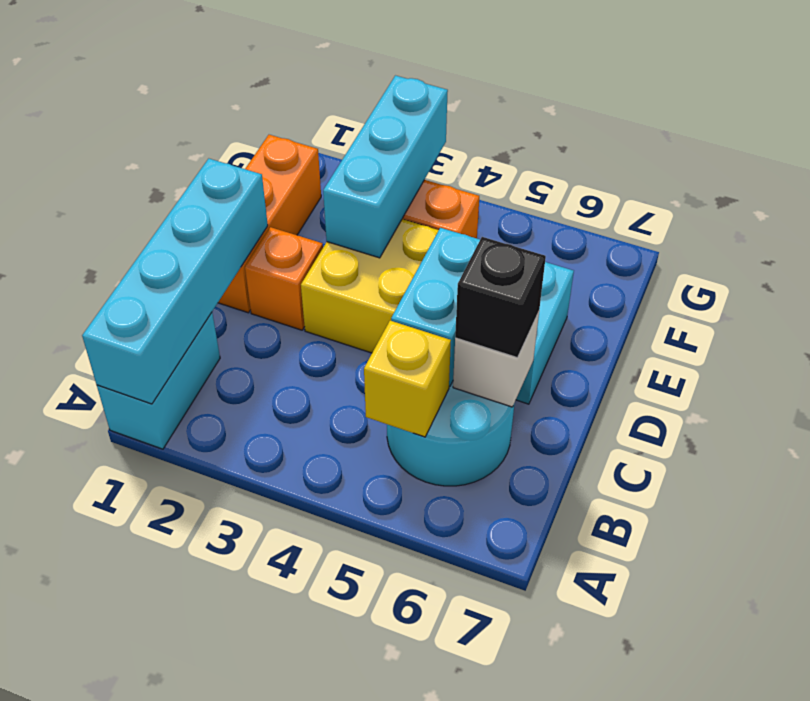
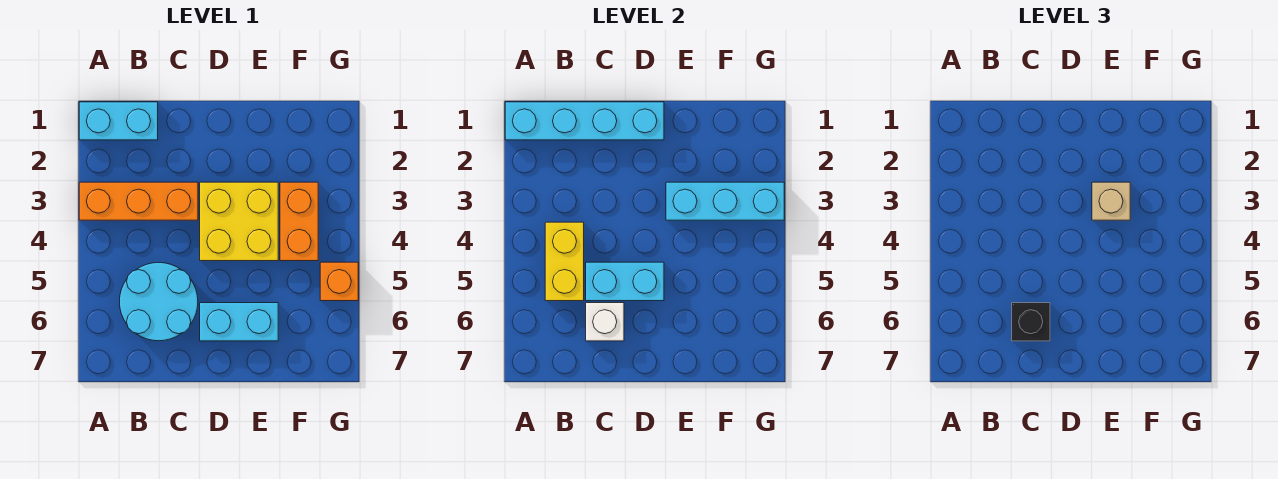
yellow 1x1 brick [364,321,451,437] -> yellow 1x2 brick [545,222,584,301]
orange 1x3 brick [218,135,321,313] -> orange 1x3 brick moved to [79,182,198,220]
orange 1x1 brick [245,227,323,330] -> orange 1x1 brick moved to [320,262,358,301]
none -> tan 1x1 brick [1092,182,1130,220]

